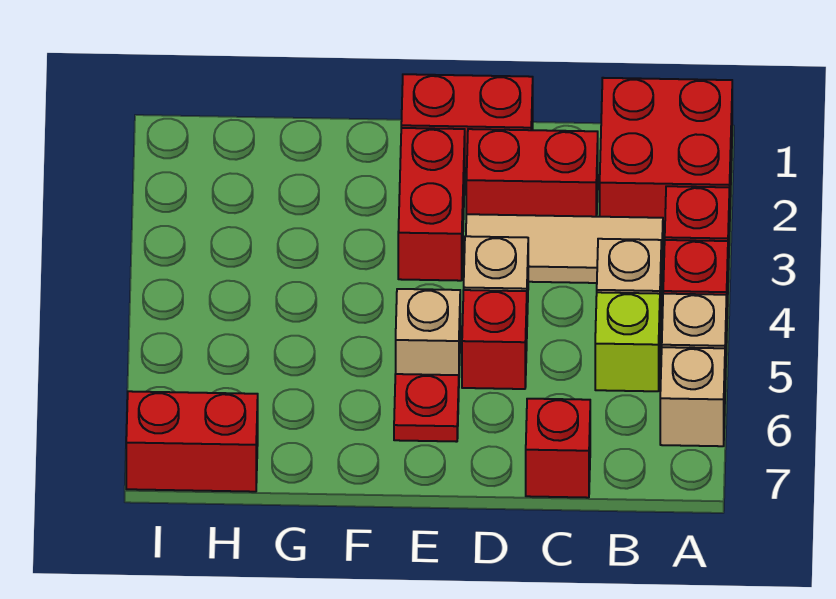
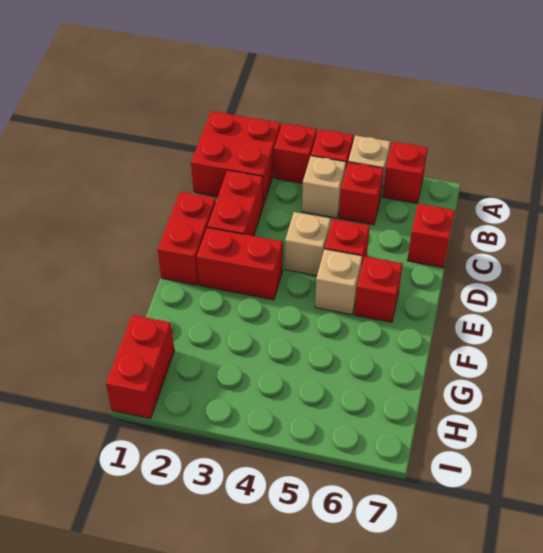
tan 1x1 brick [660,347,725,446] -> red 1x1 brick [383,142,428,204]
tan 1x3 tile [466,214,663,284] -> none
lime 1x1 brick [595,292,660,391] -> red 1x1 brick [339,162,384,225]
red 1x1 plate [394,374,459,442] -> red 1x1 brick [354,256,403,322]
red 1x2 brick [126,391,258,492] -> red 1x2 brick moved to [106,315,174,419]

